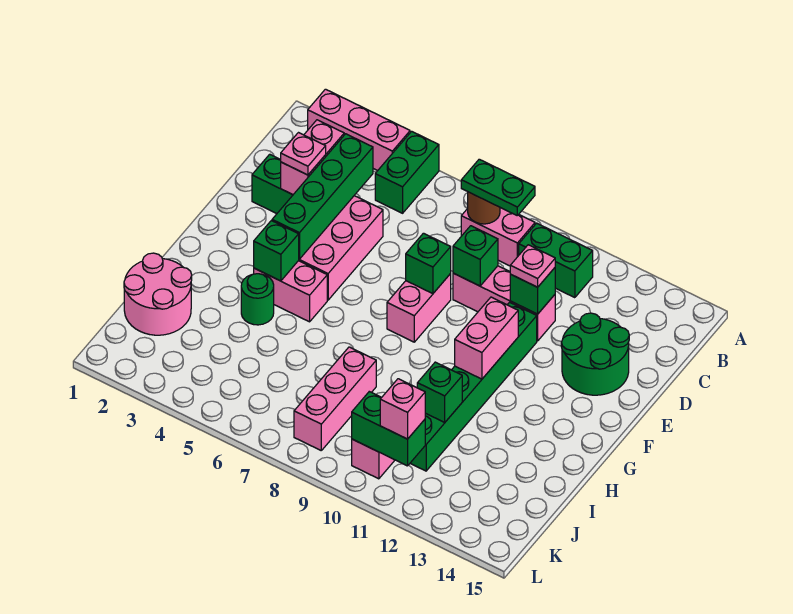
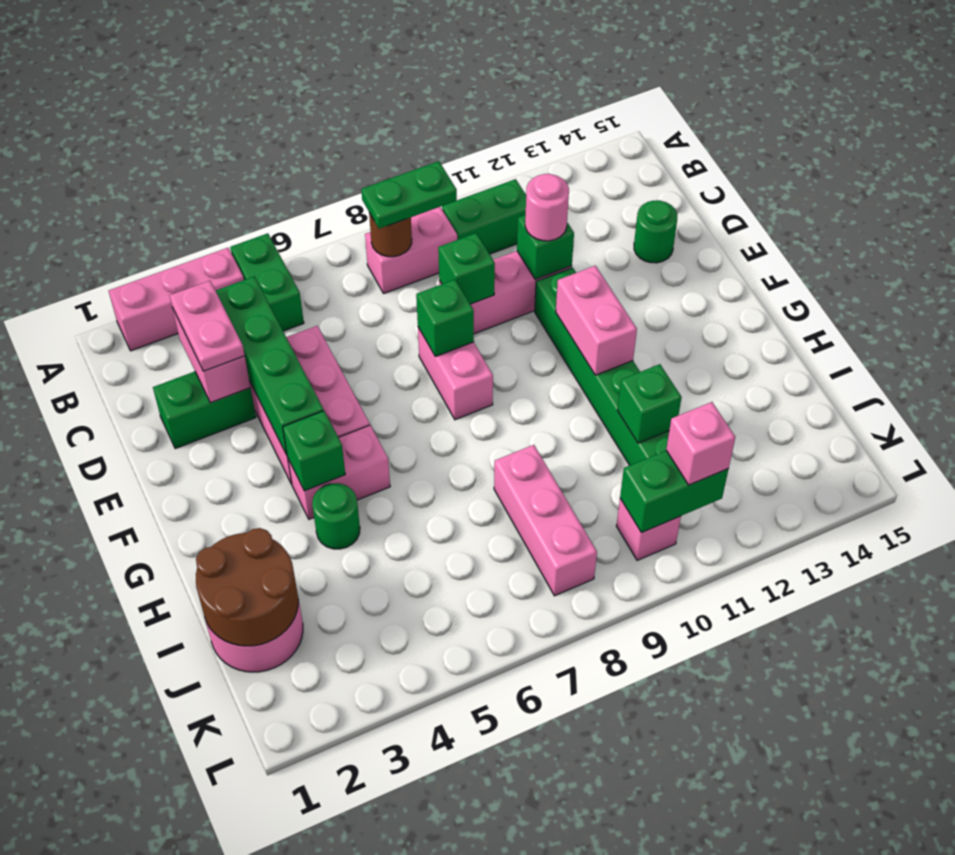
pink 1x1 plate [281,133,326,175] -> pink 1x2 plate [170,281,245,371]
pink 1x1 plate [510,245,555,287] -> pink 1x1 round brick [525,174,569,241]
green 2x2 round brick [561,313,629,395] -> green 1x1 round brick [634,200,677,263]
none -> brown 2x2 round brick [196,528,298,646]

